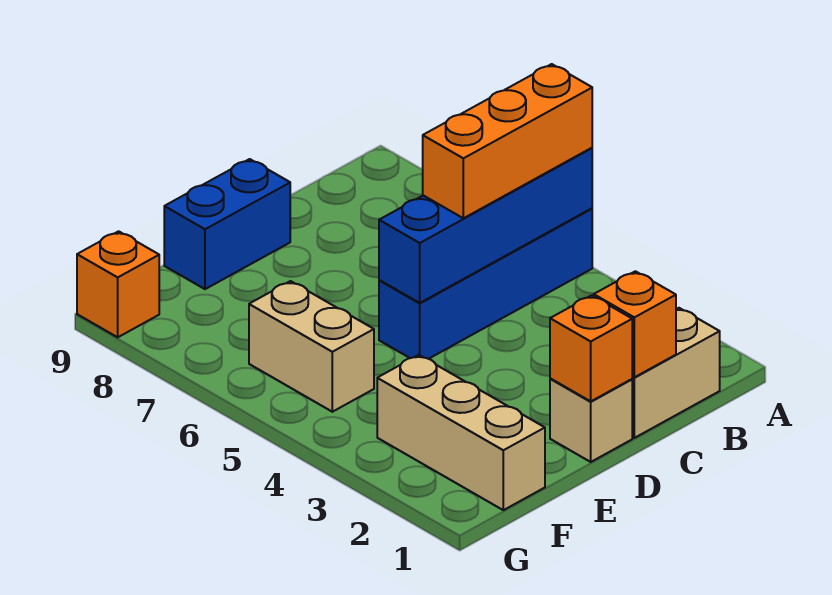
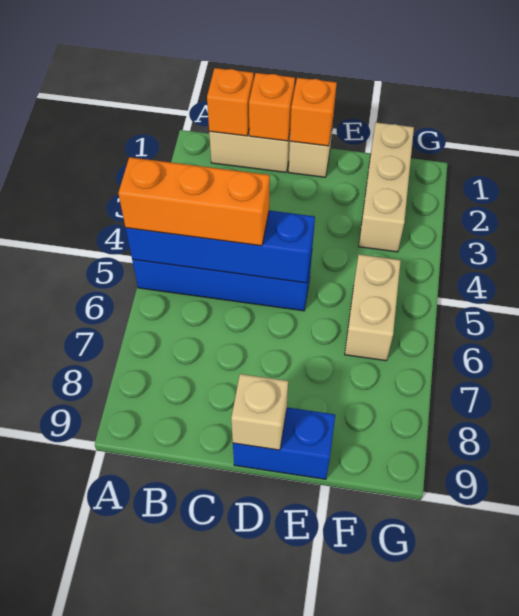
none -> tan 1x1 brick [231,374,288,450]
orange 1x1 brick [77,231,159,337] -> orange 1x1 brick moved to [207,68,254,136]

